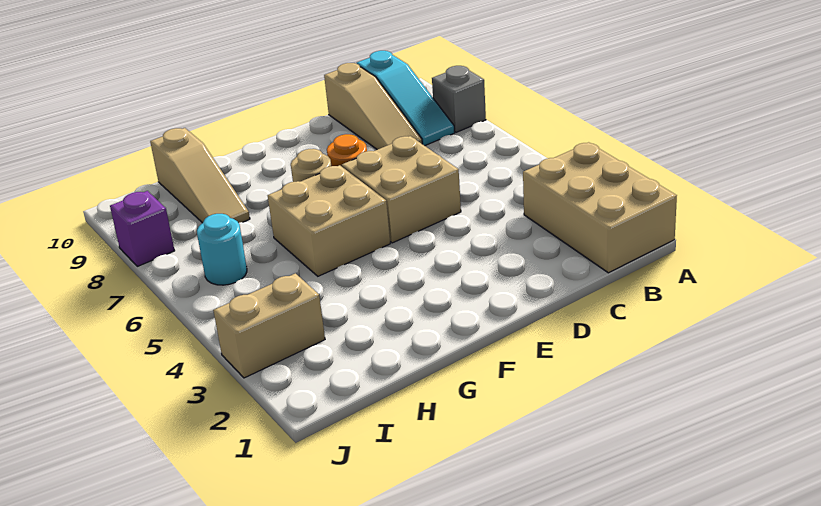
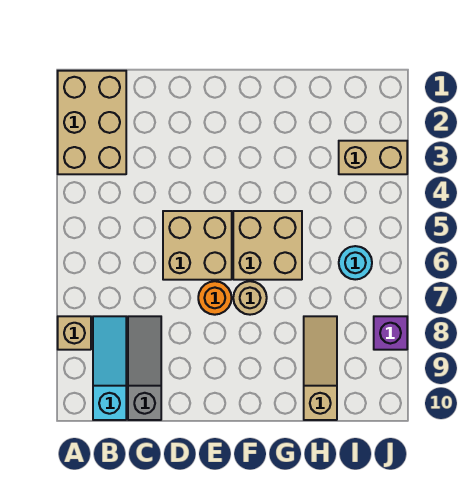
grey 1x1 brick [432,66,486,132] -> tan 1x1 brick [58,316,91,350]
tan 1x3 slope [324,63,422,150] -> grey 1x3 slope [128,316,161,420]

